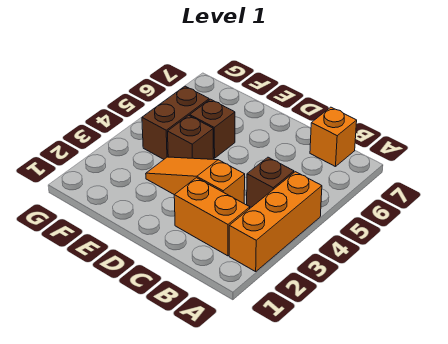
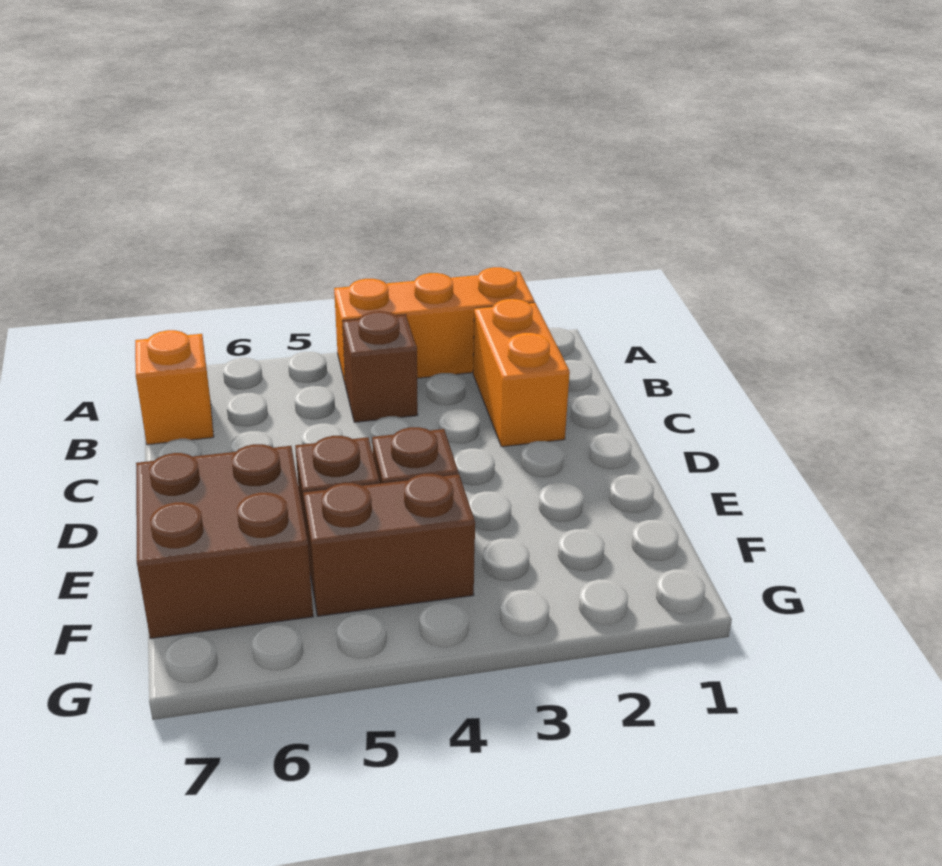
orange 1x3 slope [146,157,245,203] -> none
none -> brown 2x2 brick [136,444,313,639]

